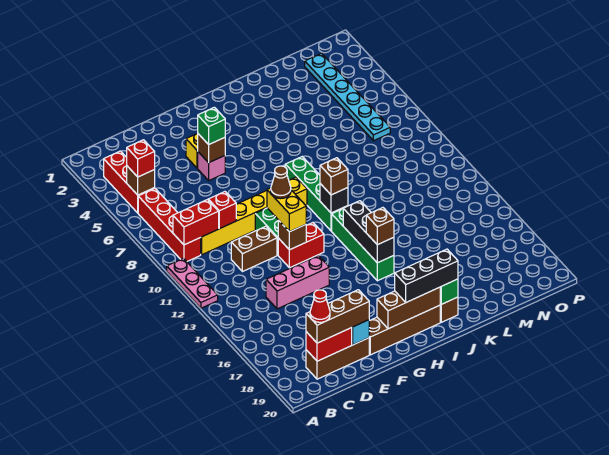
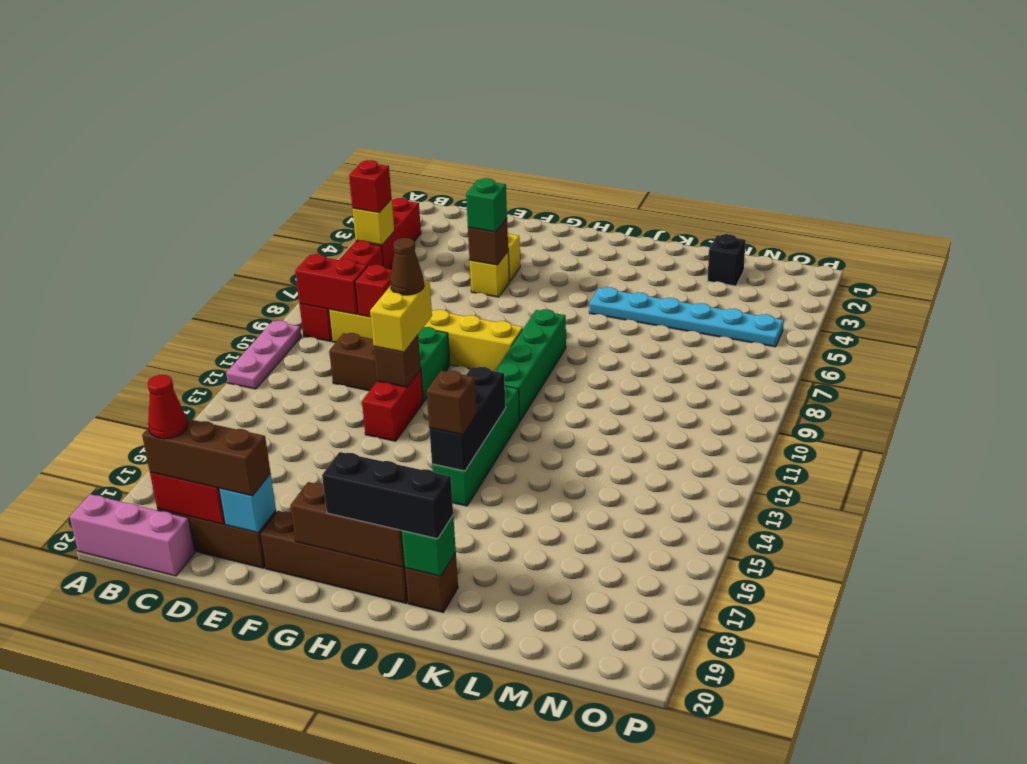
brown 1x1 brick [127,166,155,195] -> yellow 1x1 brick [352,199,394,245]
pink 1x3 brick [266,255,329,309] -> pink 1x3 brick moved to [70,494,195,576]
pink 1x1 brick [198,152,225,180] -> yellow 1x1 brick [470,252,509,297]
red 1x2 brick [278,223,324,268] -> red 1x2 brick turned to [362,370,423,441]
black 1x1 brick [320,184,348,213] -> black 1x1 brick moved to [708,234,746,286]
brown 1x1 brick [320,158,348,195] -> none
cyan 1x6 plate [305,53,390,141] -> cyan 1x6 plate turned to [589,287,784,347]

